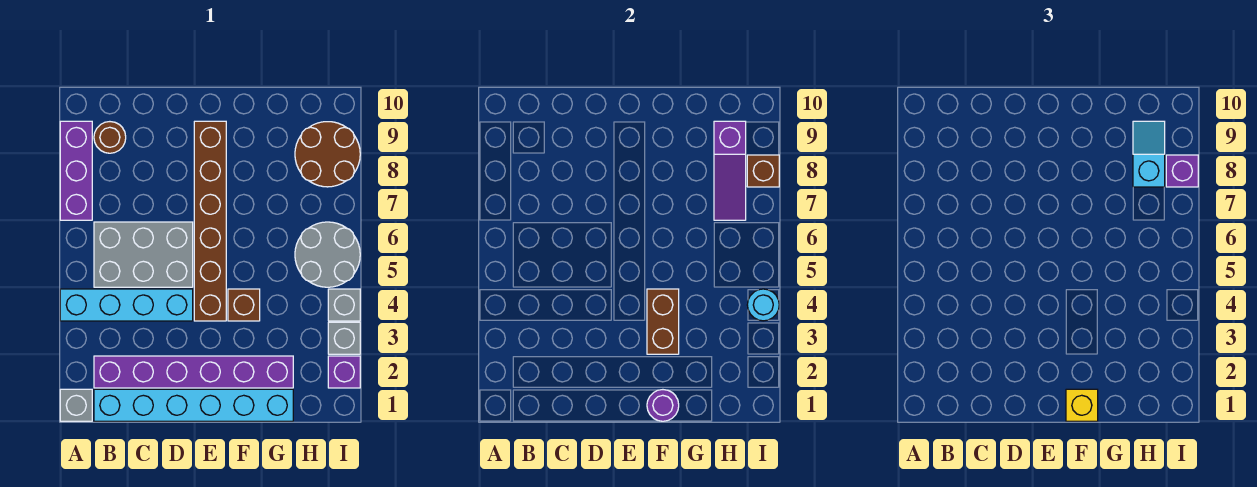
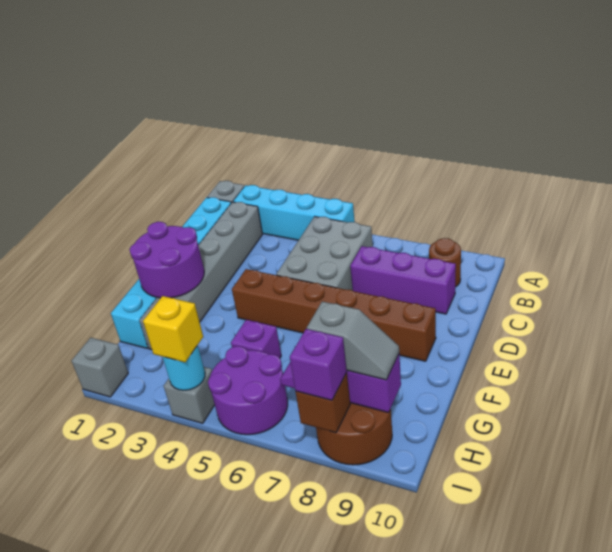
cyan 1x4 brick [60,289,193,321] -> cyan 1x4 brick turned to [233,185,355,240]
purple 1x3 brick [60,121,92,220] -> purple 1x3 brick moved to [350,246,456,314]
purple 1x6 brick [94,356,293,388] -> grey 1x6 brick [140,202,263,350]
purple 1x1 round brick [647,390,679,421] -> purple 2x2 round brick [129,222,204,298]
yellow 1x1 brick [1066,389,1098,421] -> yellow 1x1 brick moved to [143,296,203,362]
brown 1x2 brick [647,289,679,354] -> none
brown 1x1 brick [228,289,260,321] -> none
grey 2x2 round brick [295,222,360,287] -> purple 2x2 round brick [208,346,288,435]
cyan 1x2 slope [1133,121,1165,187] -> grey 1x2 slope [307,302,399,380]
purple 1x1 brick [328,356,360,388] -> purple 1x1 brick moved to [231,320,281,358]
grey 1x1 brick [328,322,360,354] -> grey 1x1 brick moved to [72,338,128,397]

